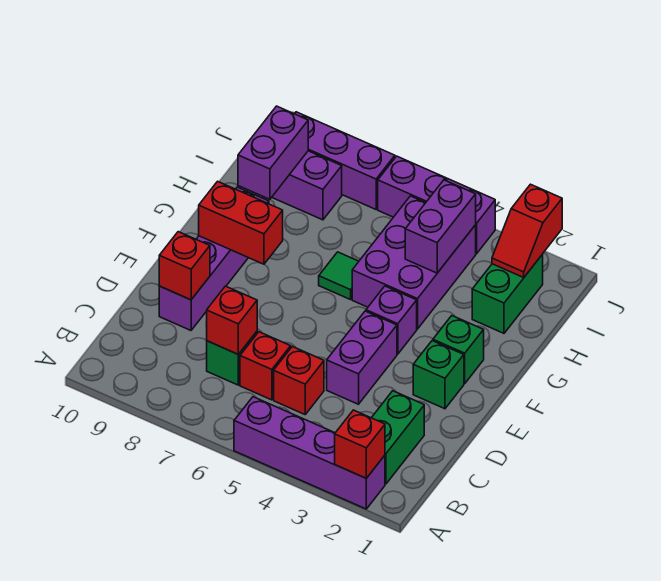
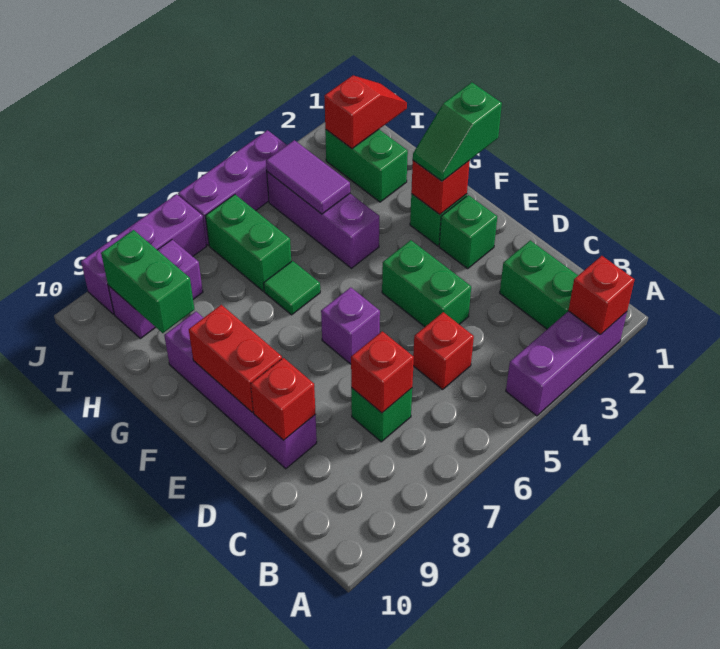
purple 1x4 brick [234,397,385,509] -> purple 1x3 brick [506,311,627,416]
red 1x1 brick [240,332,291,400] -> red 1x1 brick moved to [411,161,470,214]
purple 1x2 brick [327,311,397,404] -> green 1x2 brick [382,240,471,327]
none -> green 1x2 slope [413,82,502,181]
purple 1x1 brick [366,286,417,354] -> purple 1x1 brick moved to [321,287,380,364]
red 1x2 brick [199,181,283,264] -> red 1x2 brick turned to [189,305,282,413]
purple 2x3 brick [352,196,476,329] -> purple 1x3 brick [267,172,379,268]
purple 1x2 brick [405,180,476,273] -> purple 1x2 tile [266,140,350,214]
none -> green 1x2 brick [206,194,291,291]
purple 1x2 brick [238,106,308,199] -> green 1x2 brick [101,230,194,333]
red 1x2 slope [492,184,562,277] -> red 1x2 slope turned to [324,76,407,149]

